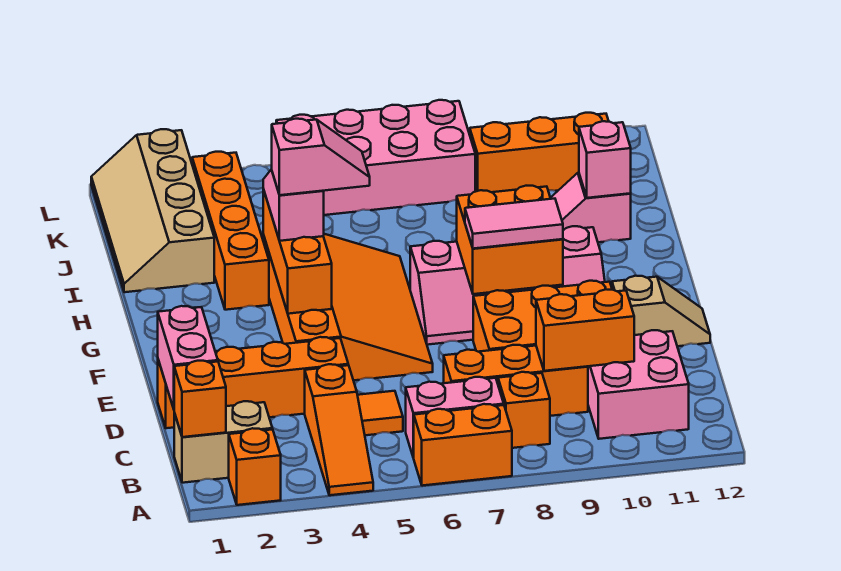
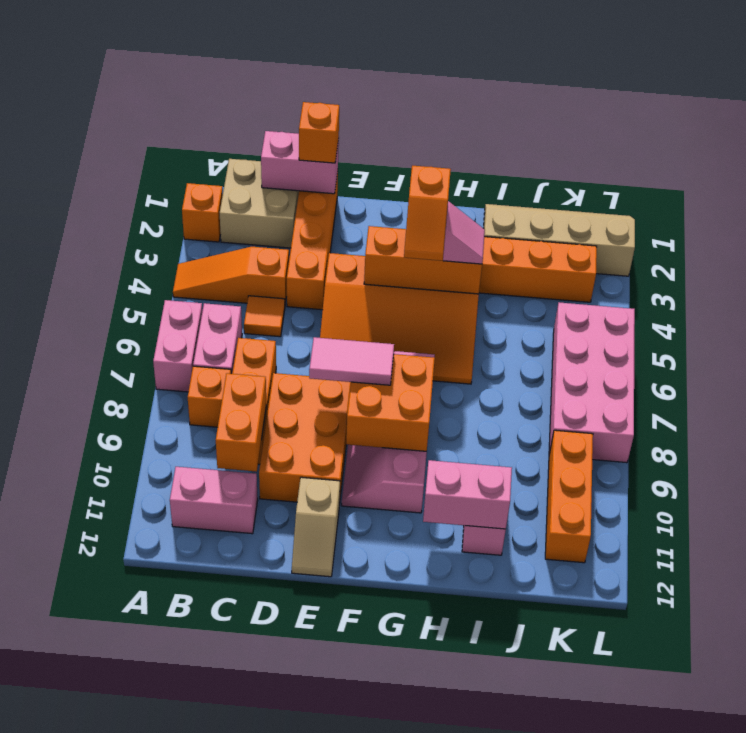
orange 1x2 brick [414,404,512,486] -> pink 1x2 brick [153,300,202,392]
tan 1x2 brick [174,401,272,483] -> tan 2x2 brick [220,159,299,248]
orange 1x1 brick [174,361,226,437] -> orange 1x1 brick moved to [299,102,339,163]
pink 2x2 brick [588,330,689,439] -> pink 1x2 brick [170,467,258,534]
pink 1x2 tile [465,199,563,249] -> pink 1x2 tile turned to [309,337,394,385]
pink 1x2 slope [271,119,370,195] -> orange 1x2 slope [404,166,451,261]
pink 1x1 brick [579,121,631,198] -> pink 1x2 brick [423,460,512,529]

